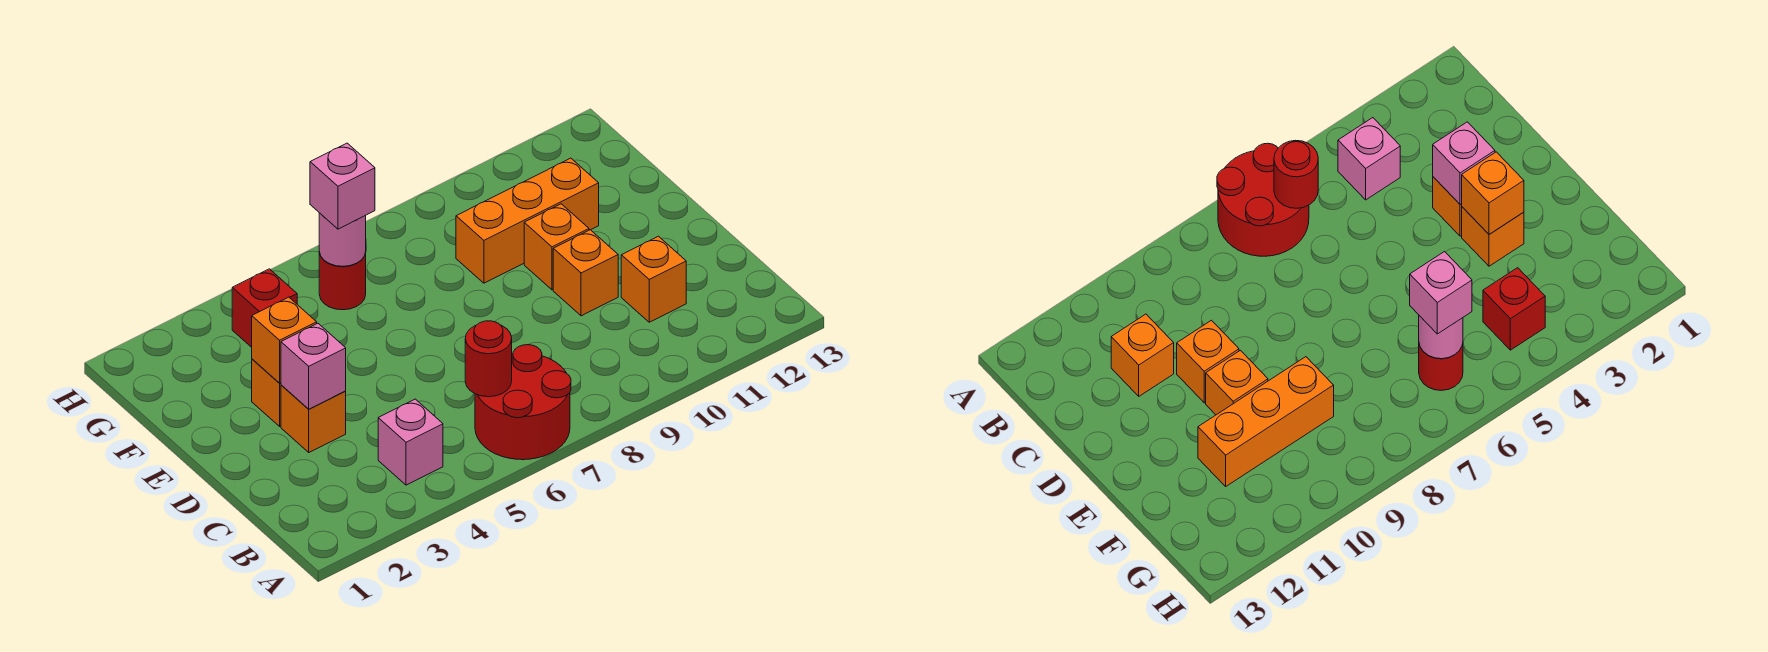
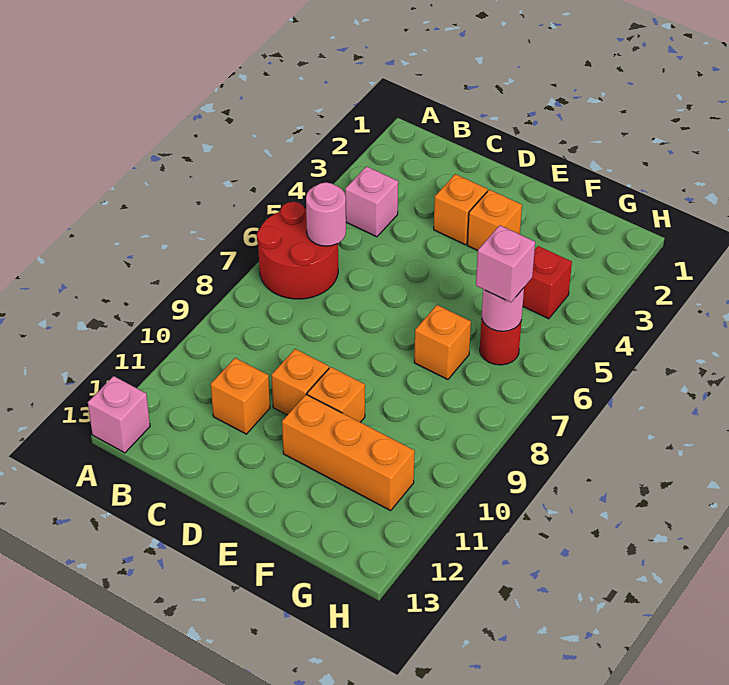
red 1x1 round brick [465,321,512,397] -> pink 1x1 round brick [306,182,346,246]
pink 1x1 brick [281,323,346,409] -> pink 1x1 brick moved to [88,376,150,453]
orange 1x1 brick [252,297,317,383] -> orange 1x1 brick moved to [414,305,471,380]
orange 1x3 brick [456,158,599,283] -> orange 1x3 brick turned to [282,395,415,511]

